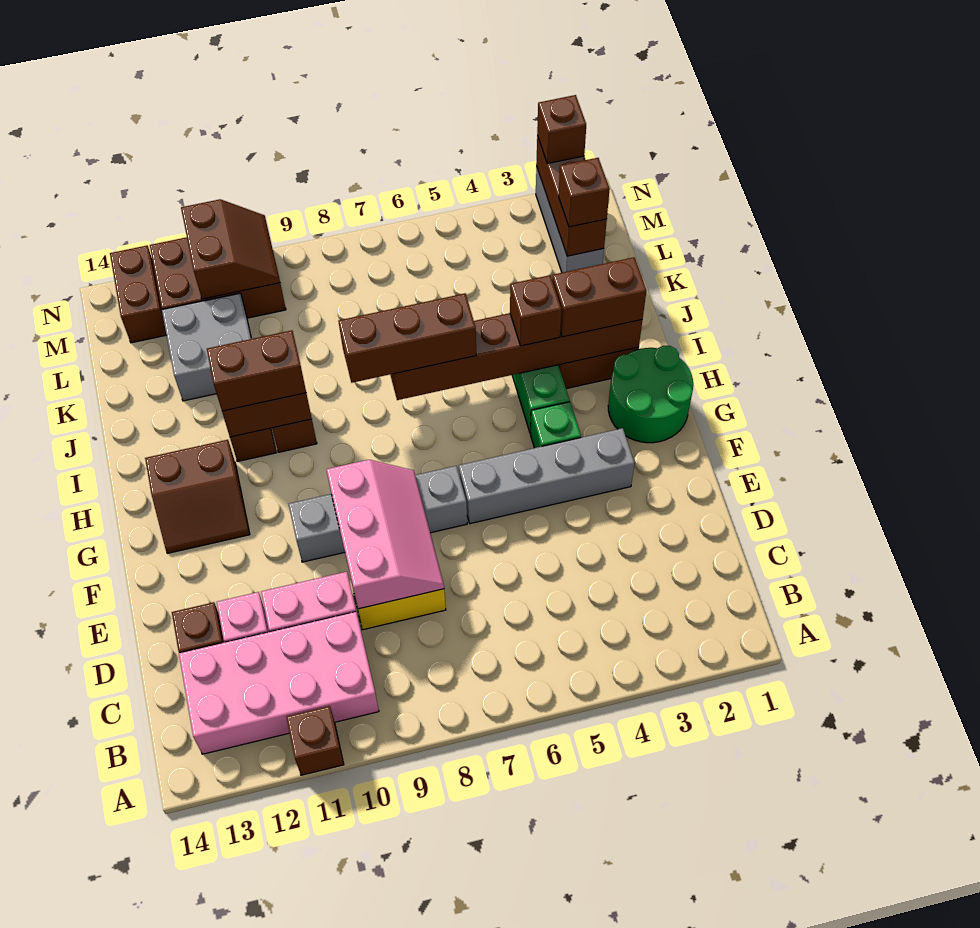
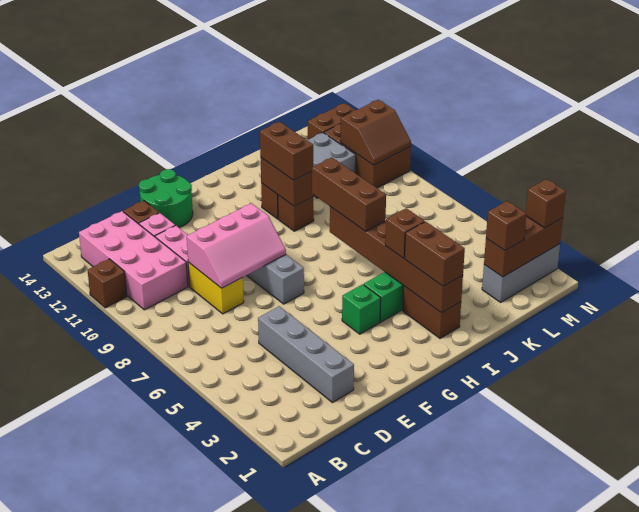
grey 1x4 brick [459,428,635,524] -> grey 1x4 brick moved to [258,306,354,403]
green 2x2 round brick [608,346,693,443] -> green 2x2 round brick moved to [139,169,193,228]
brown 2x2 slope [145,440,250,553] -> none

